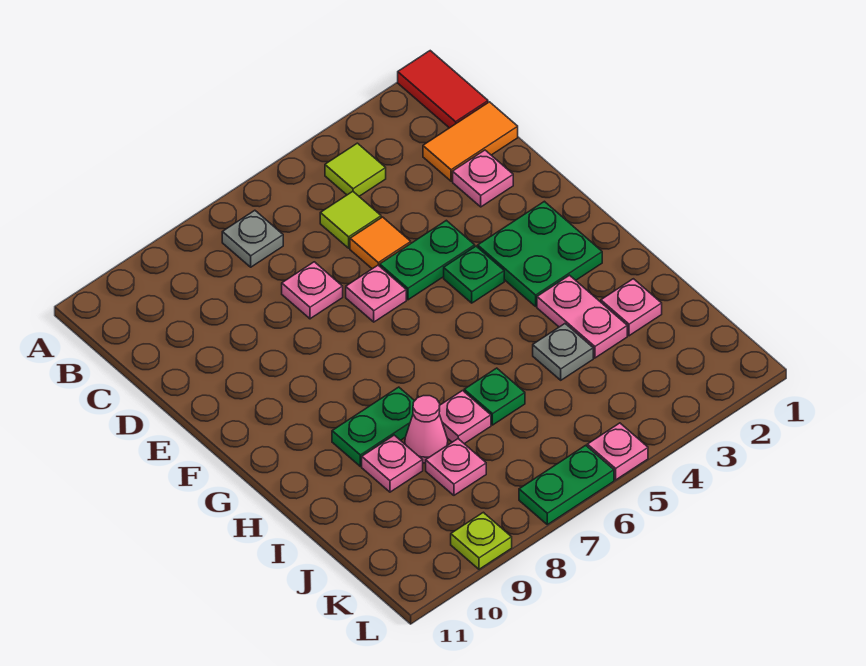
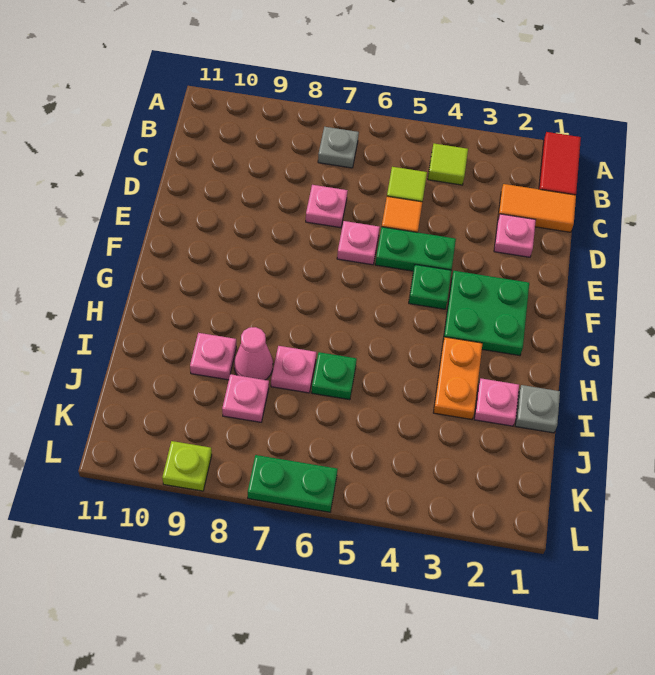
pink 1x2 plate [537,275,627,358] -> orange 1x2 plate [433,337,483,419]
green 1x2 plate [332,387,414,466] -> none
grey 1x1 plate [533,324,593,380] -> grey 1x1 plate moved to [515,385,560,433]
pink 1x1 plate [587,423,648,480] -> none

